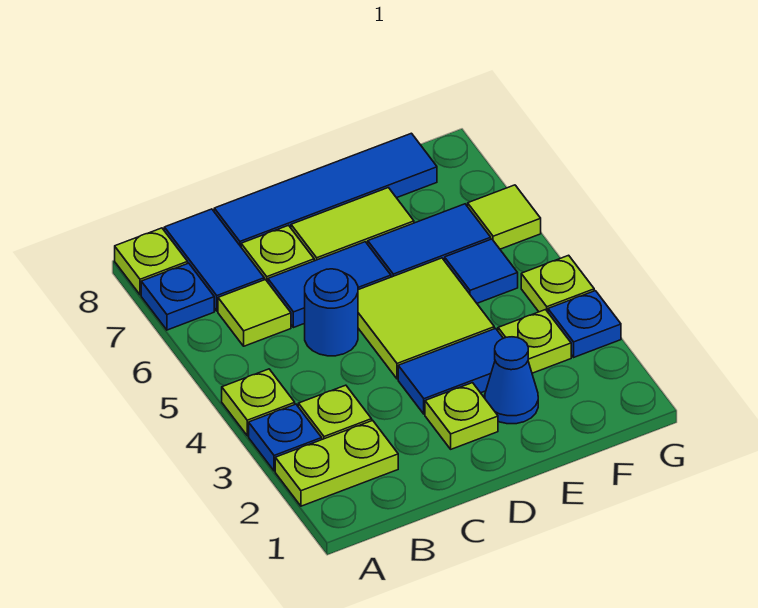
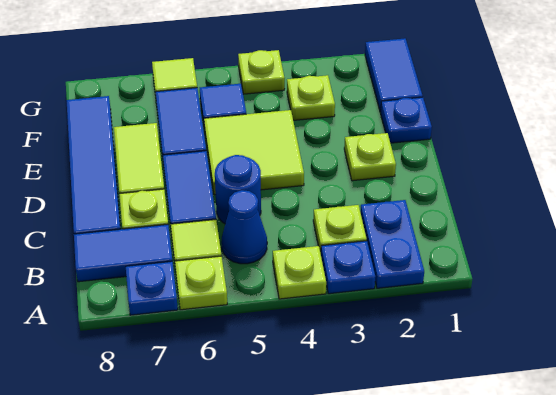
lime 1x2 plate [275,420,398,506] -> blue 1x2 plate [360,200,424,288]
lime 1x1 plate [115,228,188,295] -> lime 1x1 plate moved to [175,256,227,310]
blue 1x2 tile [398,328,503,414] -> blue 1x2 tile moved to [365,38,423,112]
blue 1x1 cone [485,337,538,424] -> blue 1x1 cone moved to [221,190,267,264]
blue 1x1 plate [548,291,621,357] -> blue 1x1 plate moved to [381,97,432,143]

